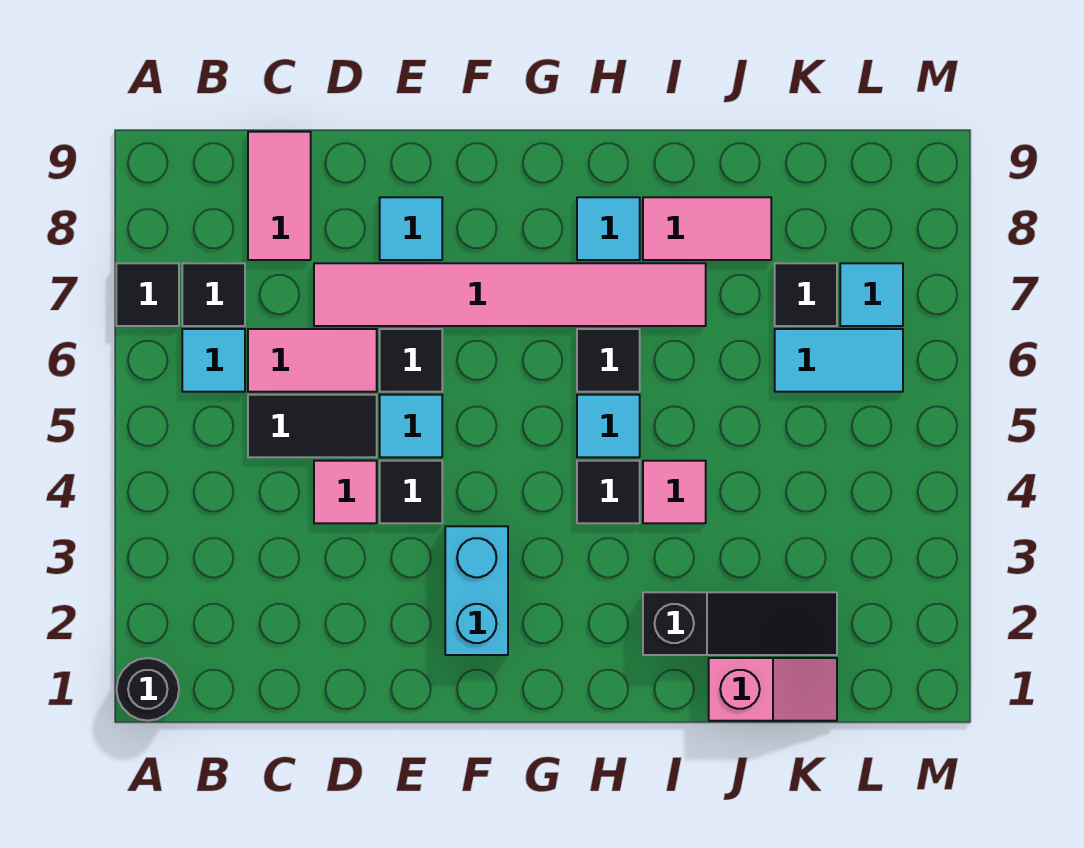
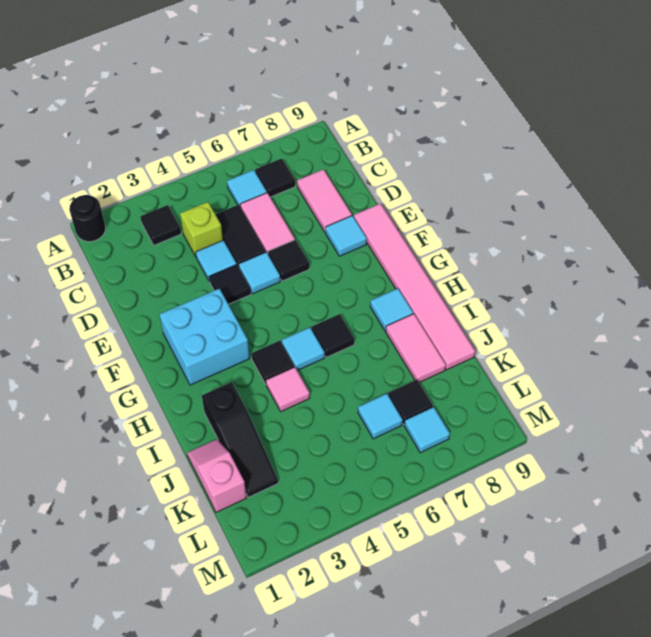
black 1x1 tile [116,263,179,326] -> black 1x1 tile moved to [140,205,181,245]
none -> lime 1x1 brick [180,202,223,256]
pink 1x2 tile [248,132,311,260] -> pink 1x2 tile turned to [297,169,352,232]
pink 1x1 tile [314,461,377,523] -> cyan 1x1 tile [196,240,237,281]
pink 1x6 tile [314,263,706,326] -> pink 1x6 tile moved to [354,204,475,370]
cyan 1x2 brick [445,526,508,655] -> cyan 2x2 brick [159,289,250,385]
pink 1x2 slope [709,658,837,721] -> pink 1x2 slope turned to [187,439,247,512]
cyan 1x2 tile [775,329,903,392] -> cyan 1x1 tile [358,394,403,439]

